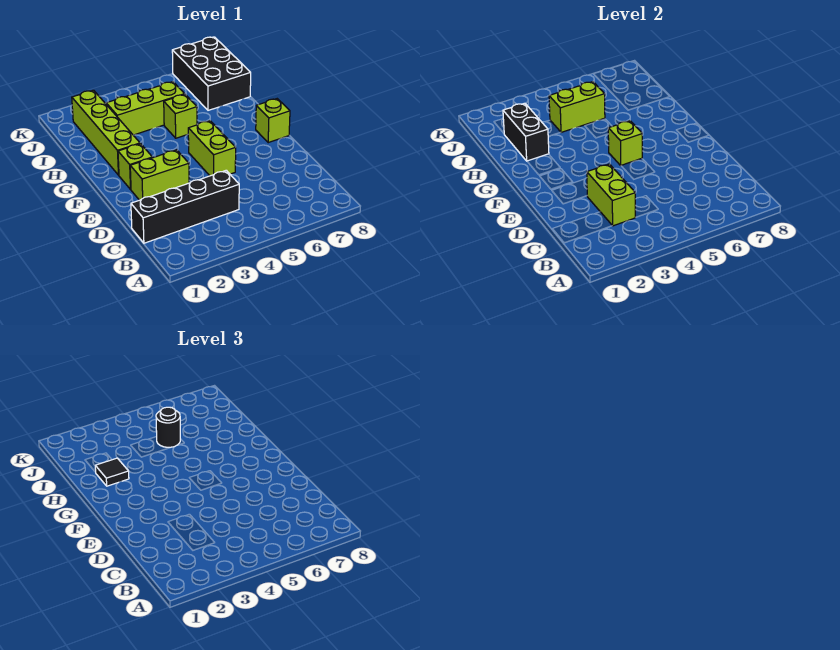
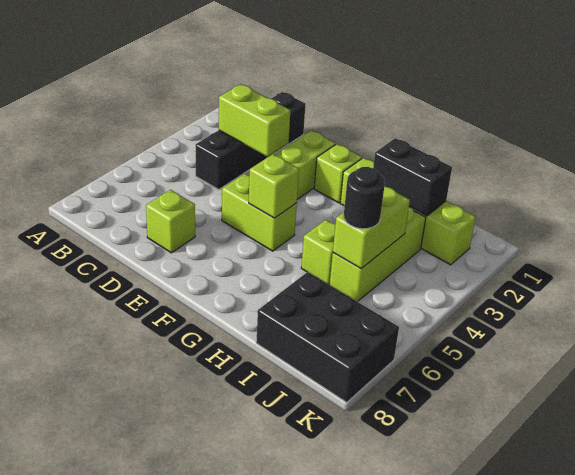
lime 1x1 brick [256,99,290,143] -> lime 1x1 brick moved to [146,190,195,253]
black 1x1 tile [95,458,129,486] -> none

